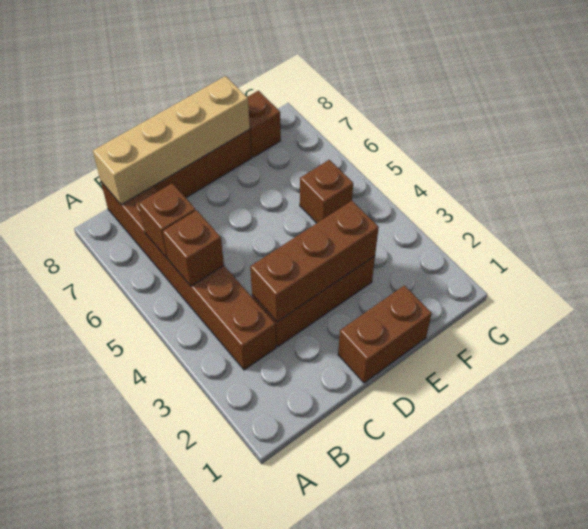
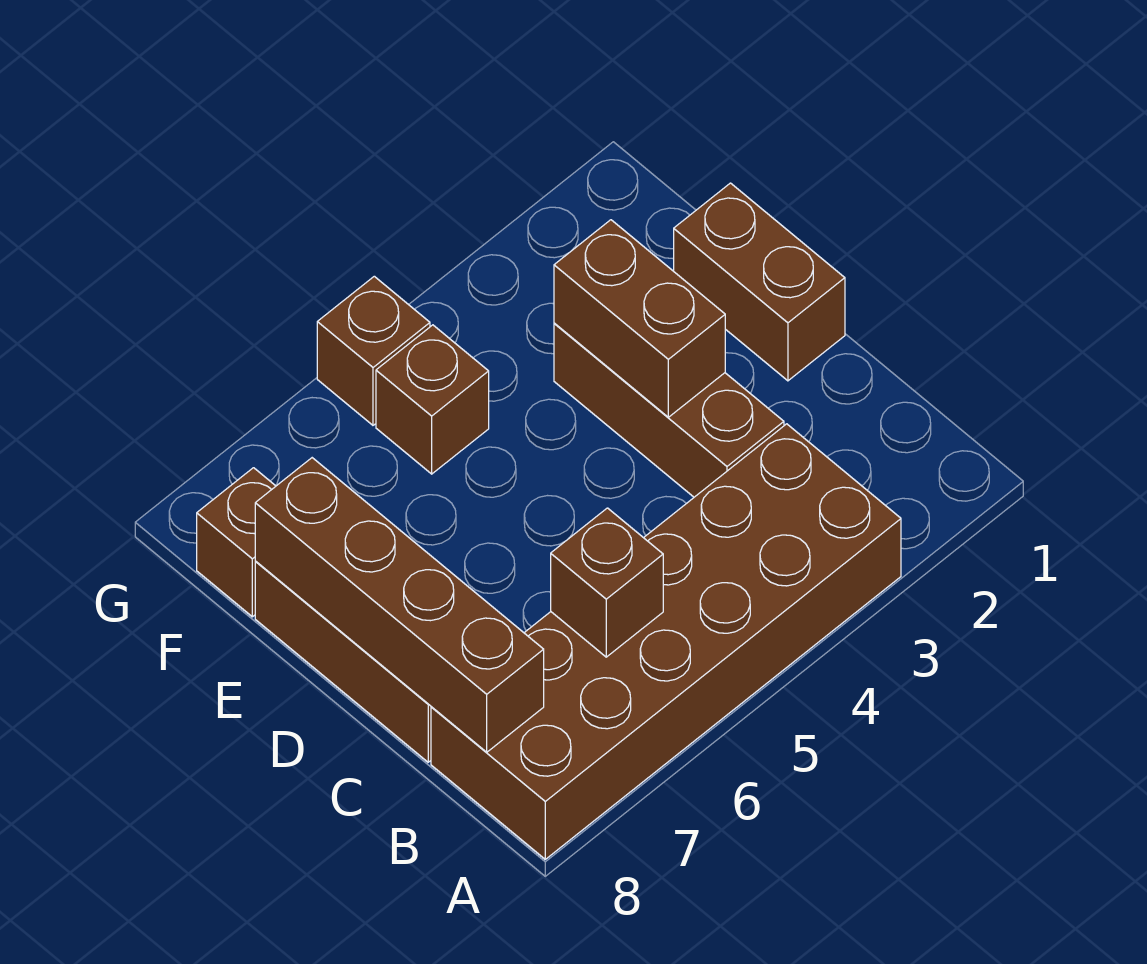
brown 1x6 brick [101,182,276,370] -> brown 2x6 brick [431,424,901,859]
brown 1x1 brick [163,210,224,286] -> brown 1x1 brick moved to [317,276,430,425]
tan 1x4 brick [93,76,250,205] -> brown 1x4 brick [255,458,544,752]
brown 1x3 brick [250,201,379,322] -> brown 1x2 brick [554,220,725,417]

